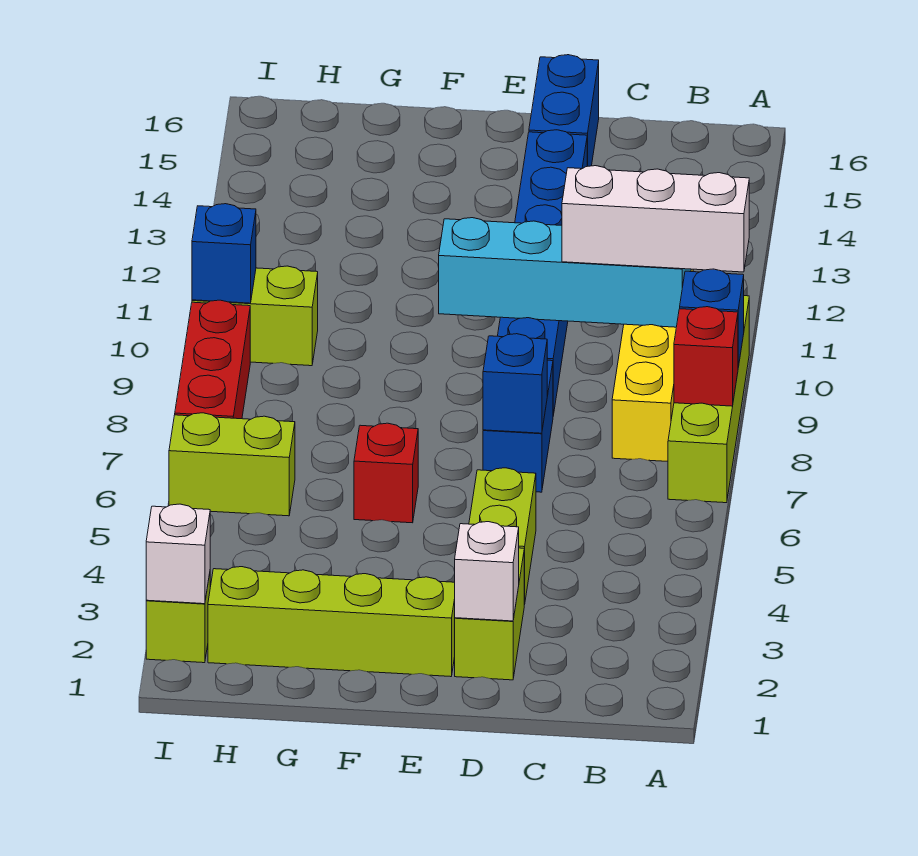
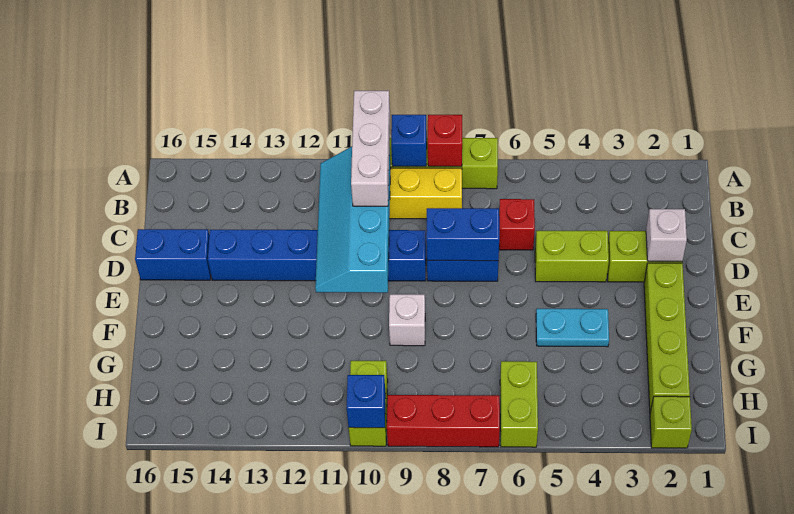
blue 1x1 brick [483,334,547,433] -> blue 1x2 brick [426,208,499,261]
none -> cyan 1x2 plate [536,309,609,347]
red 1x1 brick [354,423,418,523] -> red 1x1 brick moved to [499,199,535,250]
white 1x1 brick [146,504,210,604] -> white 1x1 brick moved to [389,294,425,346]

